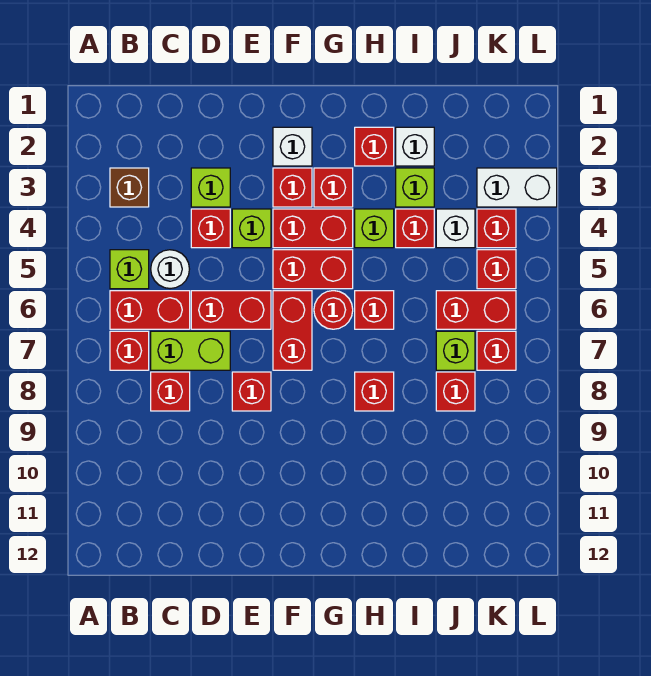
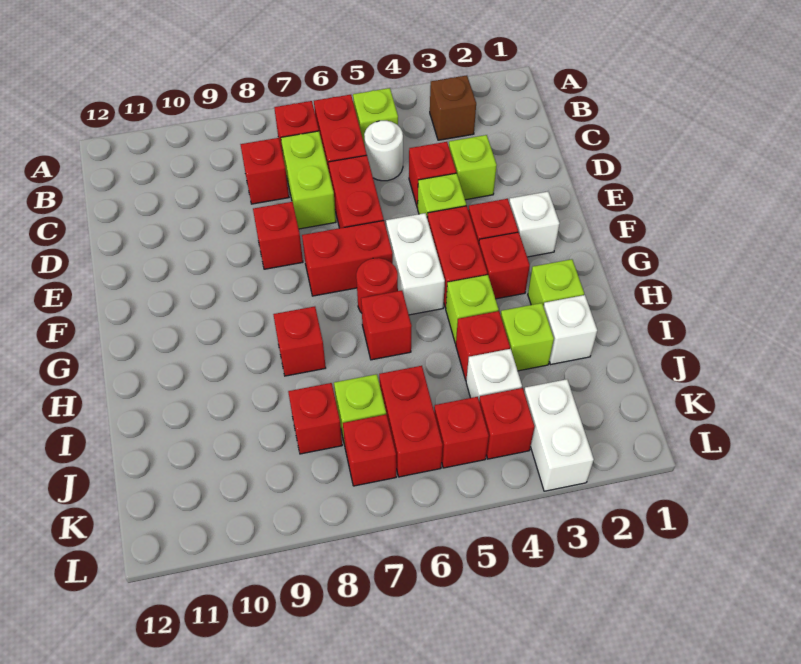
red 1x2 brick [273,250,353,289] -> white 1x2 brick [386,213,445,315]
red 1x1 brick [355,127,394,166] -> lime 1x1 brick [528,259,584,306]

